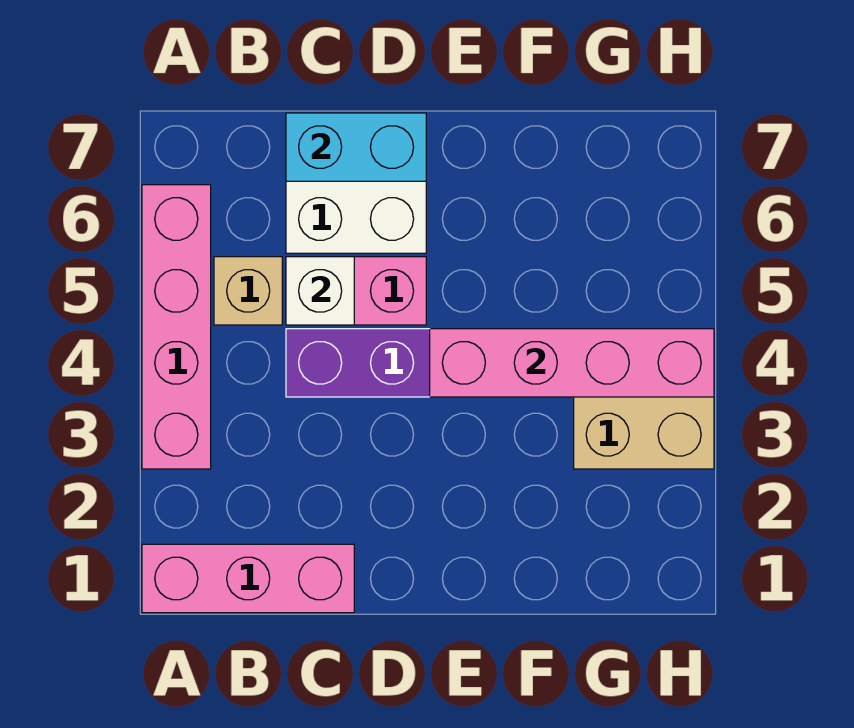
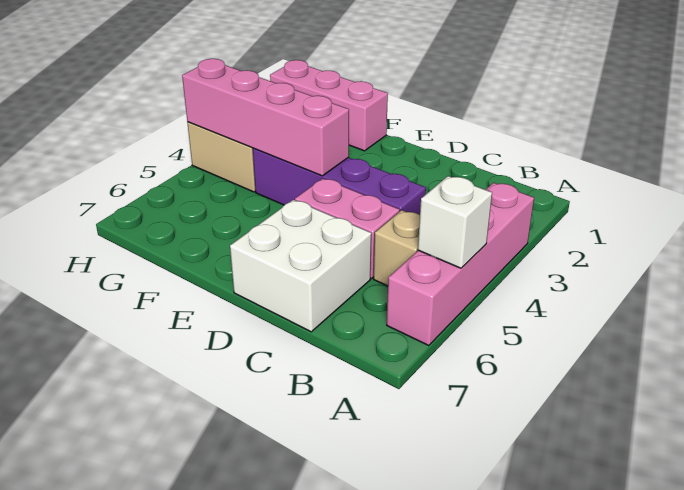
pink 1x3 brick [142,544,354,613] -> pink 1x3 brick moved to [270,60,388,151]
white 1x1 brick [286,257,354,325] -> white 1x1 brick moved to [418,176,492,268]
cyan 1x2 brick [286,113,426,181] -> none

